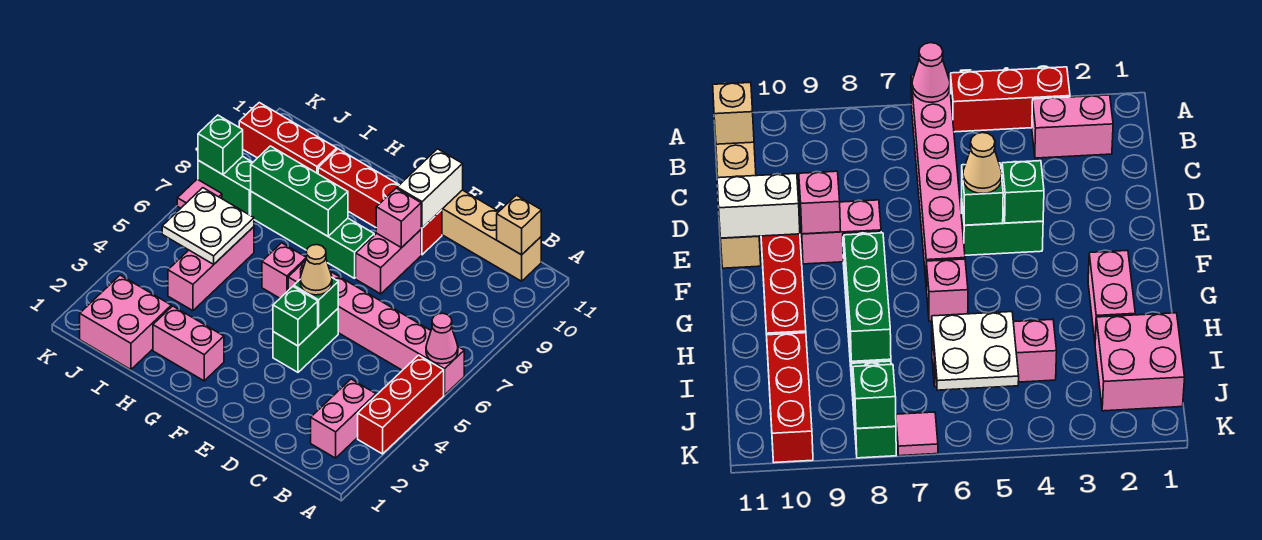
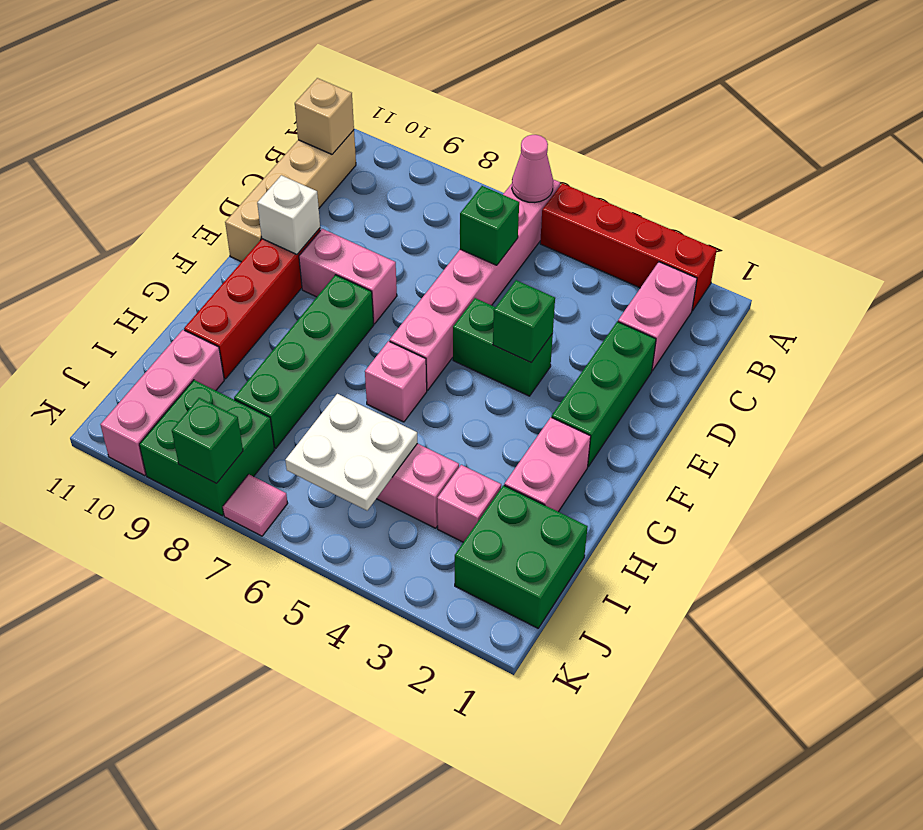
red 1x3 brick [358,355,444,454] -> red 1x4 brick [540,183,717,311]
pink 1x2 brick [311,379,376,458] -> pink 1x2 brick turned to [618,262,697,371]
green 1x1 brick [294,278,338,326] -> green 1x1 brick moved to [460,186,519,265]
tan 1x1 cone [300,245,332,295] -> none
pink 1x1 brick [376,188,421,248] -> pink 1x1 brick moved to [437,465,501,542]
white 1x2 brick [397,149,463,228] -> white 1x1 brick [257,175,320,254]
green 1x3 brick [251,146,348,236] -> green 1x3 brick moved to [552,322,656,467]
pink 2x2 brick [80,275,171,370] -> green 2x2 brick [455,485,588,628]
red 1x3 brick [239,103,337,174] -> pink 1x3 brick [100,330,224,475]
green 1x2 brick [198,156,253,215] -> green 2x2 brick [139,380,274,516]

